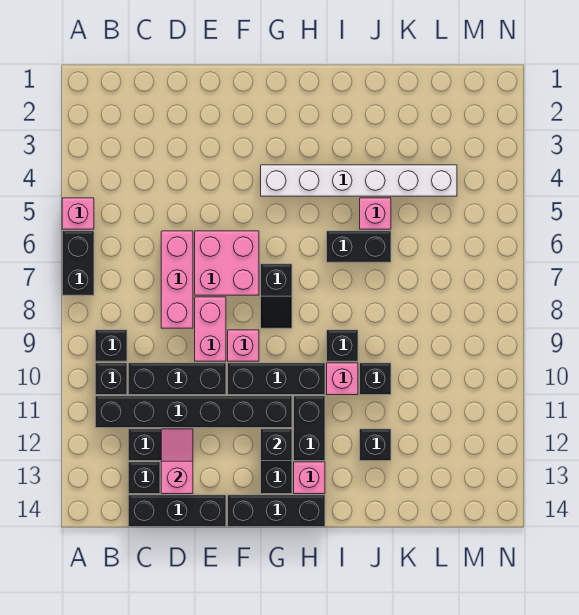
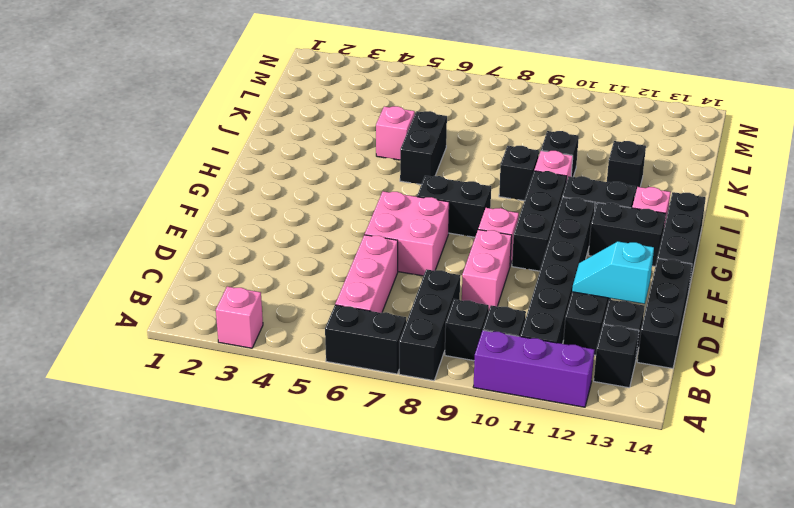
pink 1x1 brick [62,198,94,229] -> pink 1x1 brick moved to [216,287,263,348]
none -> purple 1x3 brick [473,330,594,407]
black 1x3 brick [128,363,226,395] -> black 1x3 brick moved to [399,269,460,381]
pink 1x3 brick [161,231,193,328] -> pink 1x3 brick turned to [335,235,398,313]
pink 1x2 slope [161,429,193,494] -> cyan 1x2 slope [572,242,654,304]
pink 1x2 brick [195,297,226,361] -> pink 1x2 brick turned to [462,230,512,309]
white 1x6 brick [261,165,457,196] -> none
black 1x2 slope [261,264,292,328] -> black 1x2 brick [417,176,491,237]
black 1x1 brick [261,429,292,461] -> black 1x1 brick moved to [594,324,639,388]

